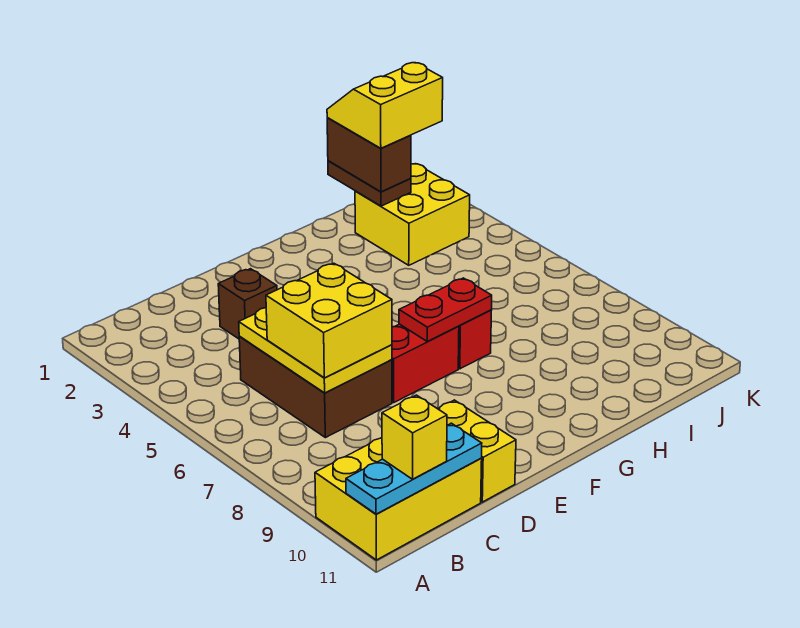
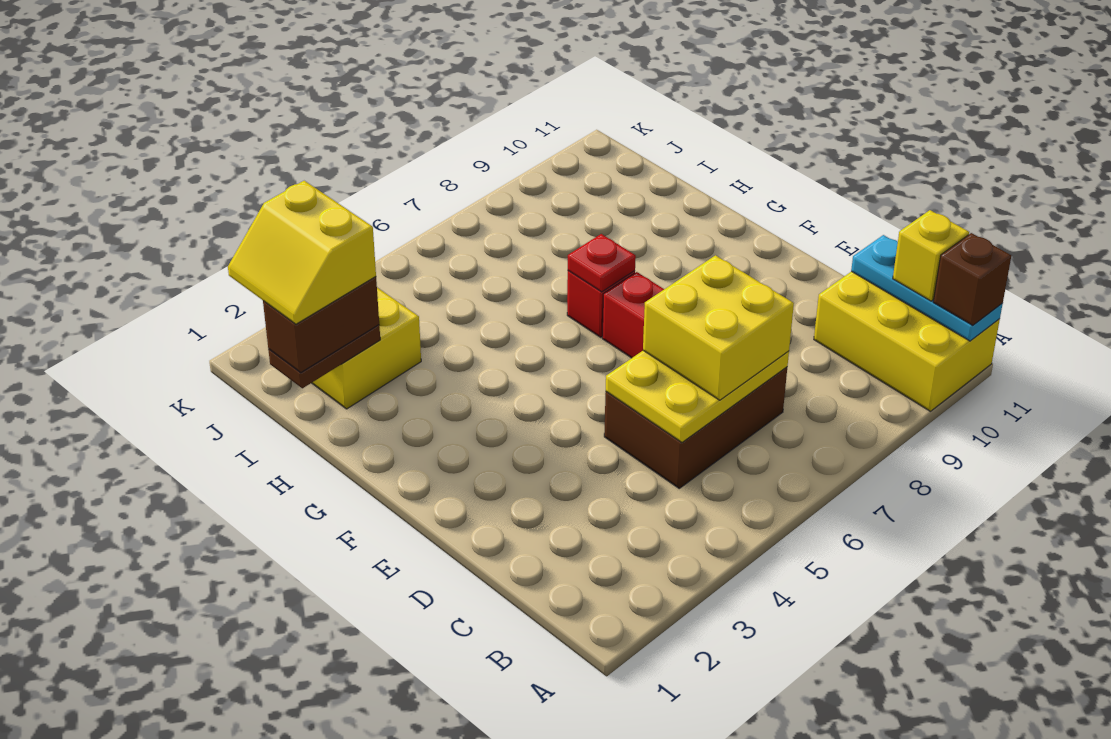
brown 1x1 brick [218,269,277,339] -> brown 1x1 brick moved to [933,233,1011,325]
yellow 1x2 brick [438,400,516,502] -> none
red 1x2 plate [399,278,492,341] -> red 1x1 plate [568,234,636,292]

